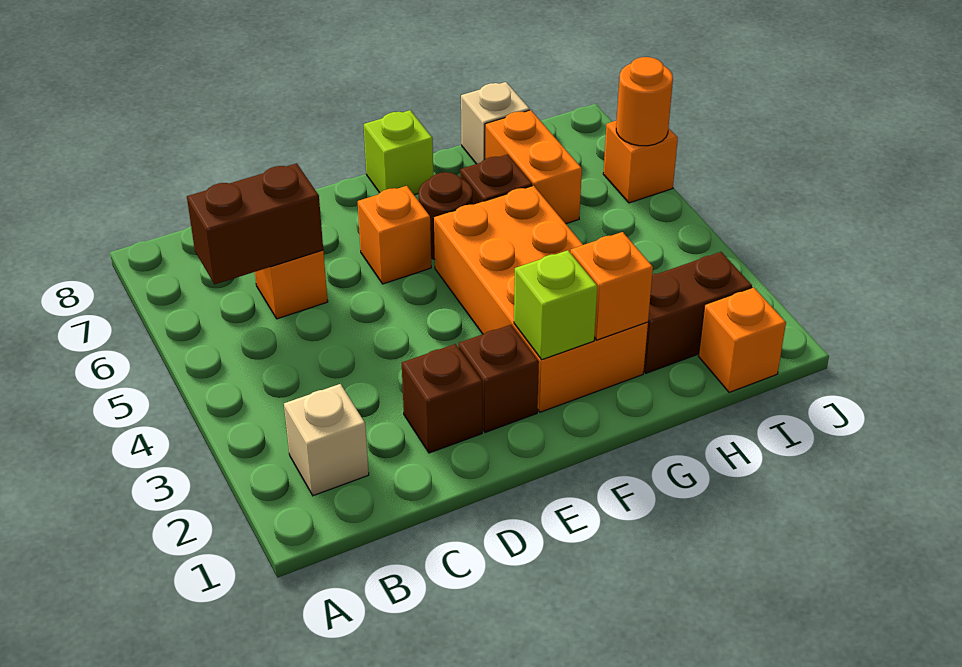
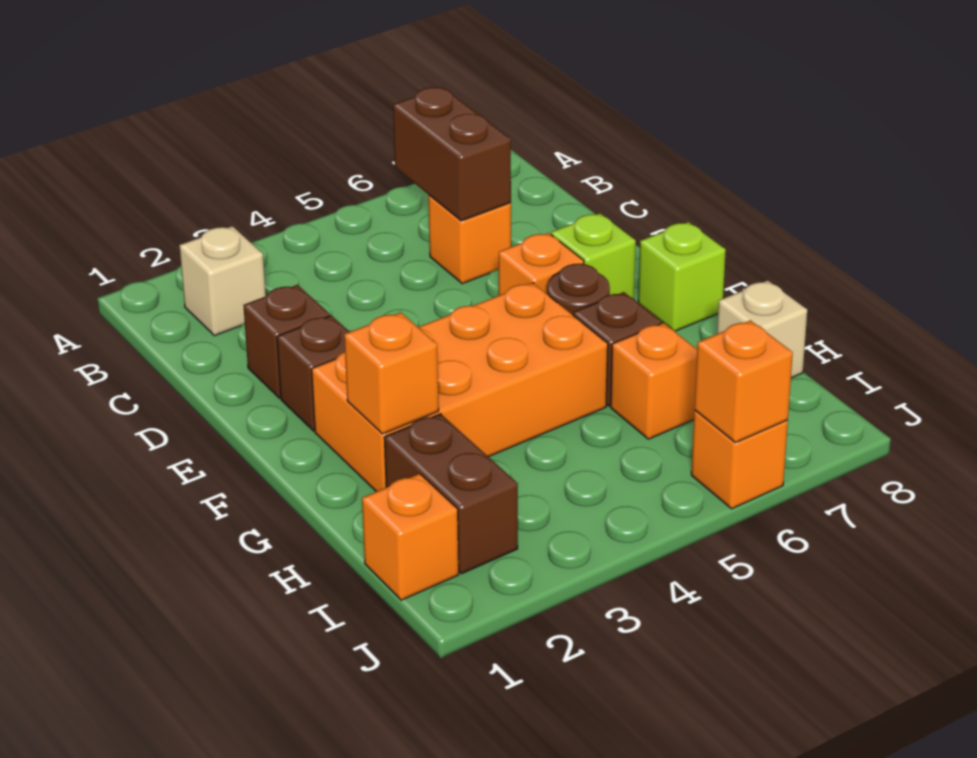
lime 1x1 brick [514,250,597,360] -> lime 1x1 brick moved to [551,213,636,299]
orange 1x2 brick [485,110,582,224] -> orange 1x1 brick [611,323,697,439]
orange 1x1 round brick [616,57,673,146] -> orange 1x1 brick [694,320,793,443]

